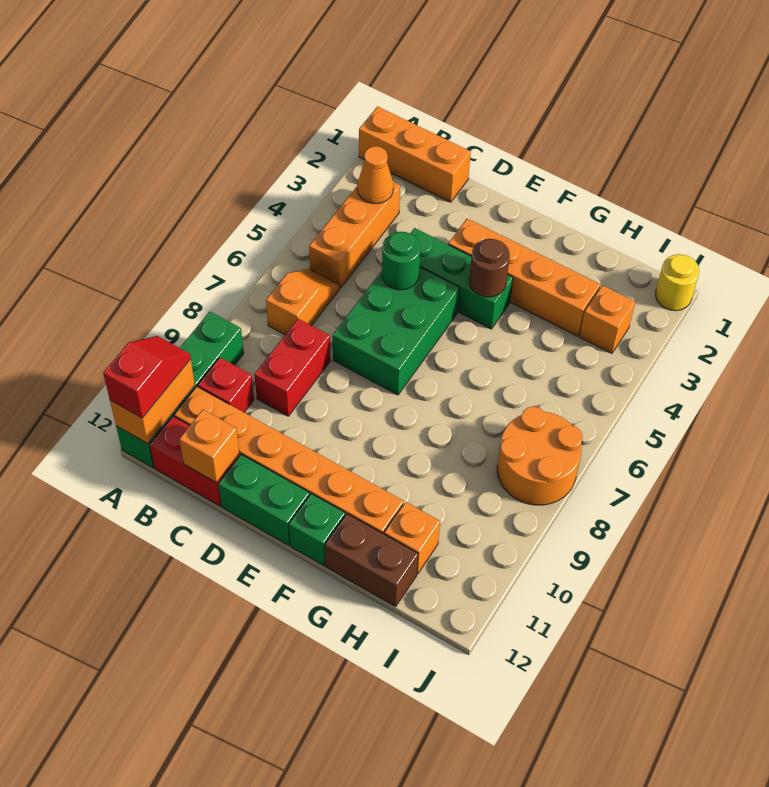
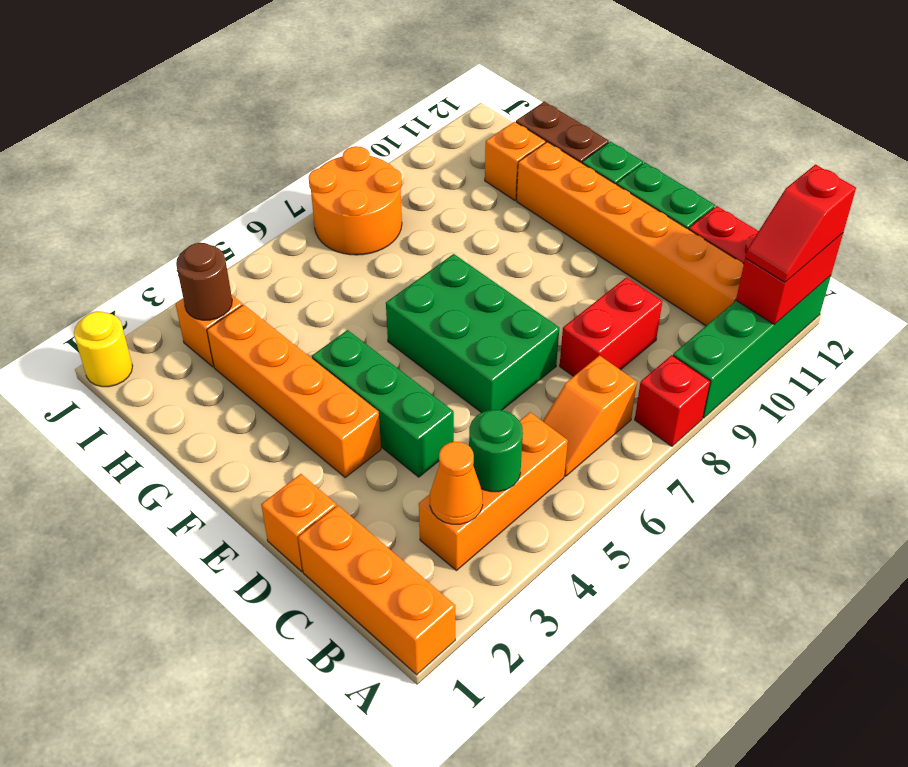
orange 1x2 brick [110,359,195,444] -> red 1x2 brick [736,233,843,325]
red 1x1 brick [198,358,254,412] -> red 1x1 brick moved to [635,355,710,446]
orange 1x1 brick [179,410,239,483] -> orange 1x1 brick moved to [261,474,336,571]
green 2x3 brick [333,267,460,395] -> green 2x3 brick turned to [386,254,559,413]
green 1x1 round brick [382,232,420,290] -> green 1x1 round brick moved to [469,410,523,492]
brown 1x1 round brick [469,239,510,297] -> brown 1x1 round brick moved to [176,243,232,320]

